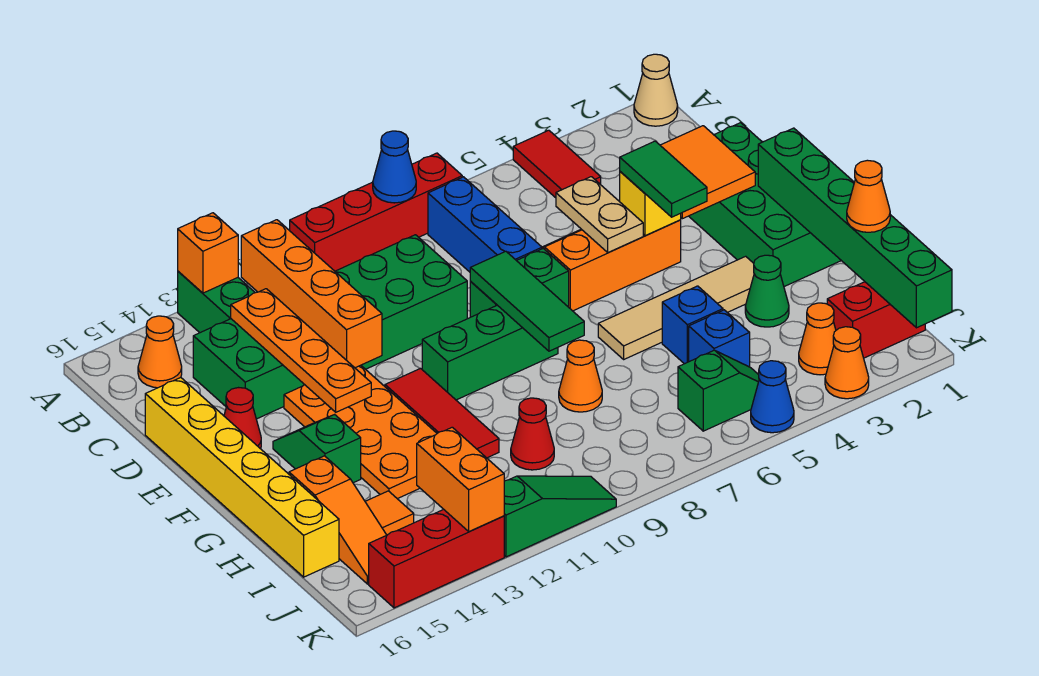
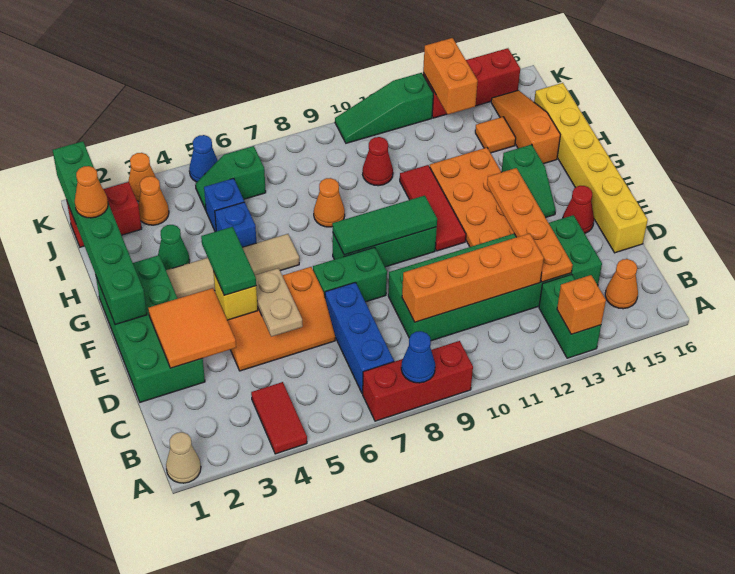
red 1x4 brick [290,153,462,271] -> red 1x3 brick [363,341,473,421]
orange 1x4 brick [241,220,382,368] -> orange 1x4 brick turned to [402,233,544,322]
green 1x3 tile [470,251,584,351] -> green 1x3 tile turned to [332,195,437,255]

